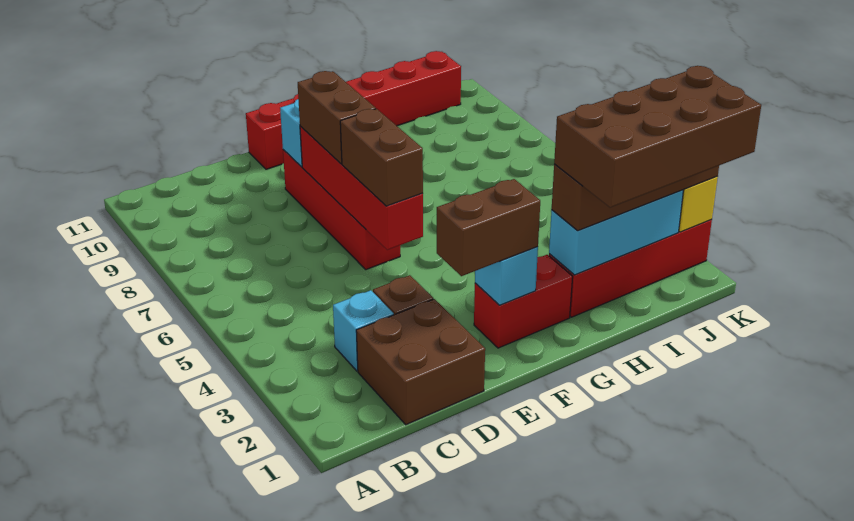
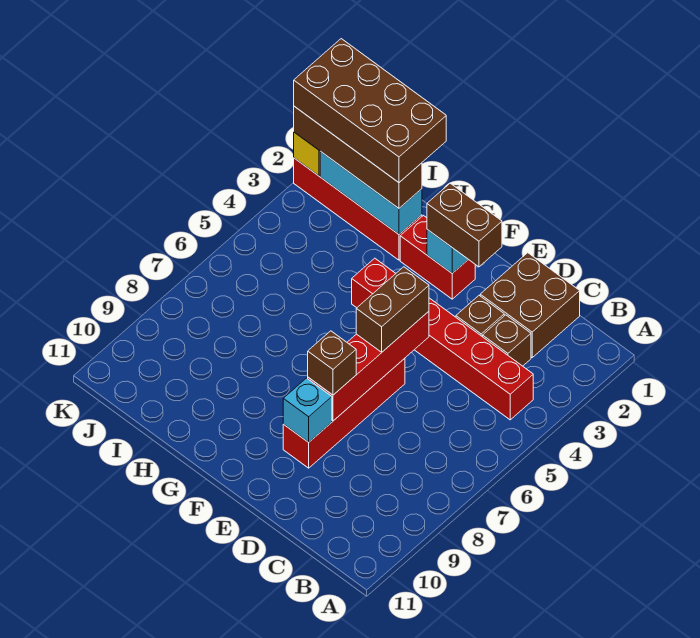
cyan 1x1 brick [333,290,394,371] -> brown 1x1 brick [483,315,531,366]
brown 1x2 brick [298,71,376,164] -> brown 1x1 brick [308,331,356,395]
red 1x6 brick [246,51,461,169] -> red 1x6 brick moved to [352,258,533,420]

